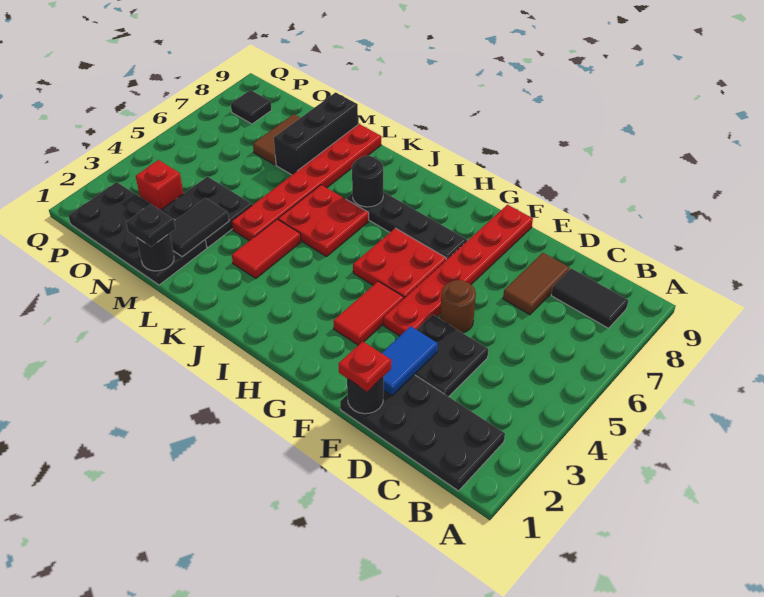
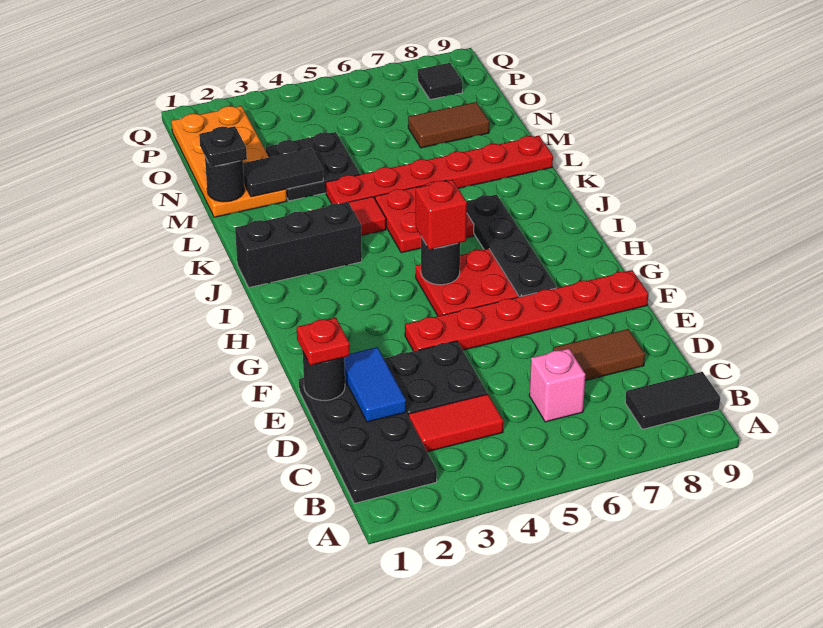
black 1x2 tile [551,268,628,328] -> black 1x2 tile turned to [625,372,720,429]
none -> pink 1x1 brick [529,349,585,422]
blue 1x2 tile [382,326,438,396] -> blue 1x2 tile turned to [344,347,406,422]
brown 1x1 round brick [440,280,476,333] -> none
red 1x2 tile [333,281,404,345] -> red 1x2 tile moved to [409,394,503,452]
black 1x1 round brick [352,156,383,207] -> black 1x1 round brick moved to [421,237,460,285]
black 2x4 plate [68,182,207,285] -> orange 2x4 plate [172,106,287,217]
black 1x3 brick [274,92,358,175] -> black 1x3 brick moved to [235,202,362,288]
red 1x1 brick [136,160,183,211] -> red 1x1 brick moved to [416,180,467,250]

